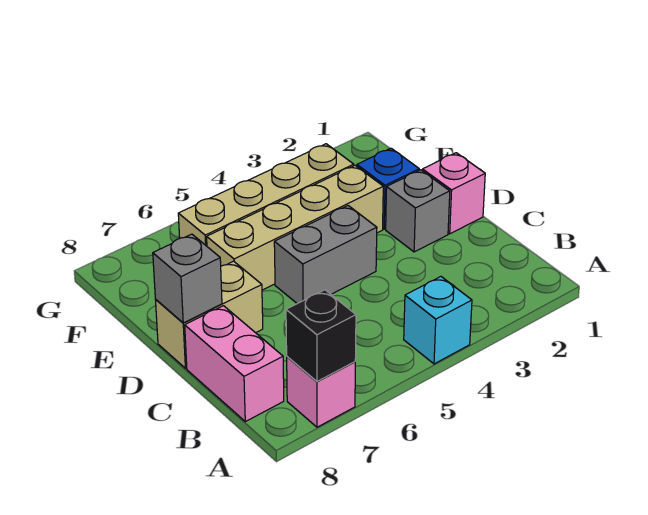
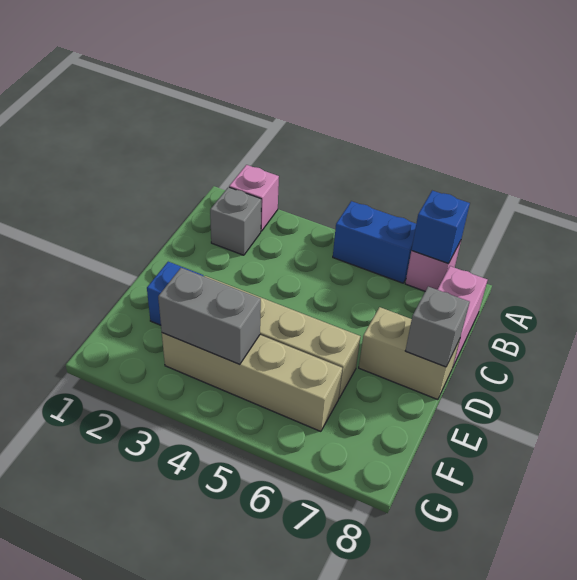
cyan 1x1 brick [404,277,472,364] -> none
none -> blue 1x2 brick [333,201,416,283]
black 1x1 brick [286,290,356,381] -> blue 1x1 brick [412,191,470,263]
pink 1x1 brick [422,153,485,234] -> pink 1x1 brick moved to [229,165,279,231]
grey 1x1 brick [386,170,450,252] -> grey 1x1 brick moved to [210,187,261,255]
grey 1x2 brick [274,206,377,304] -> grey 1x2 brick moved to [158,268,261,365]

